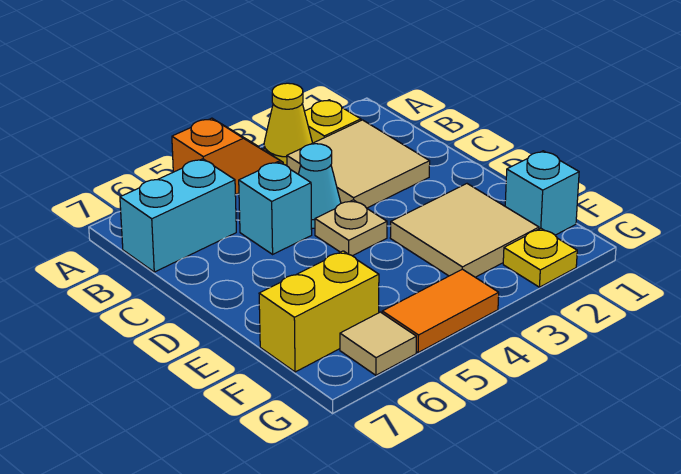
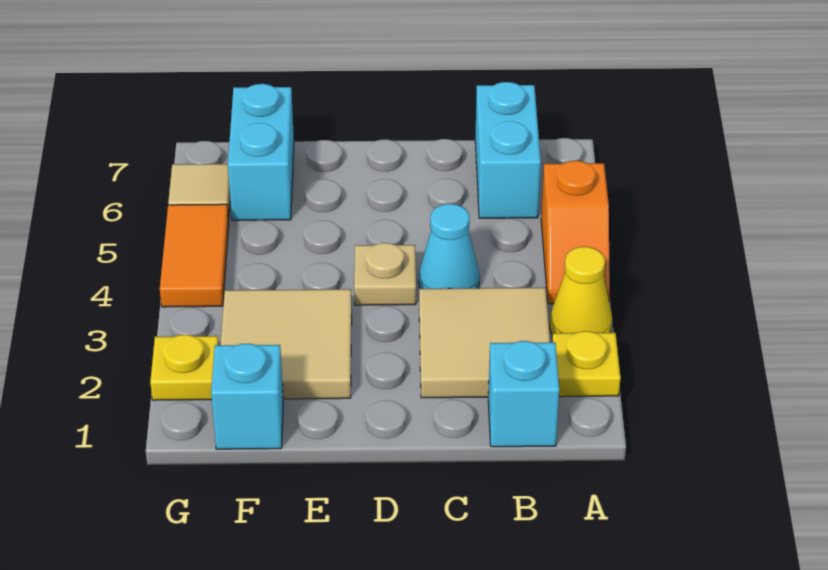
cyan 1x1 brick [239,162,312,254] -> cyan 1x1 brick moved to [488,341,559,447]
yellow 1x2 brick [259,251,379,372] -> cyan 1x2 brick [228,84,294,220]

